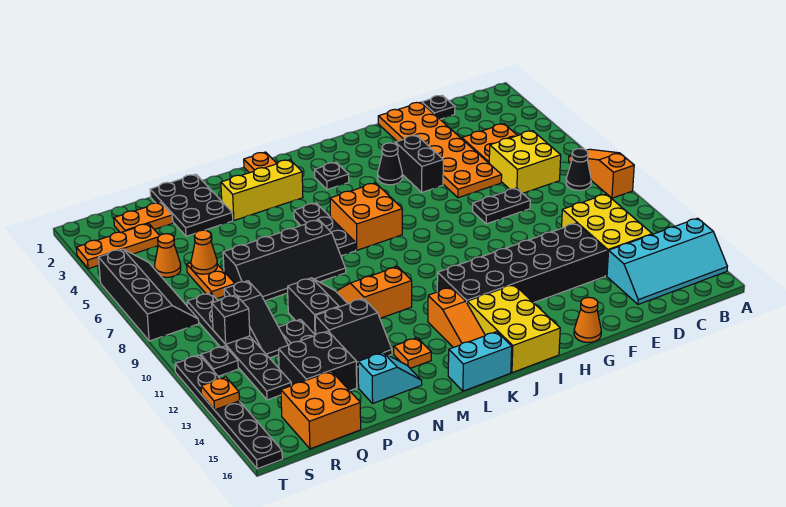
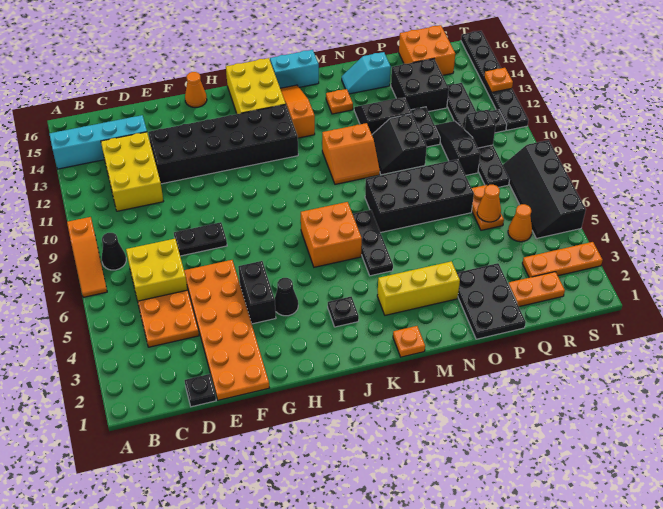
black 2x4 slope [223,220,346,301] -> black 2x4 brick [365,159,474,233]

